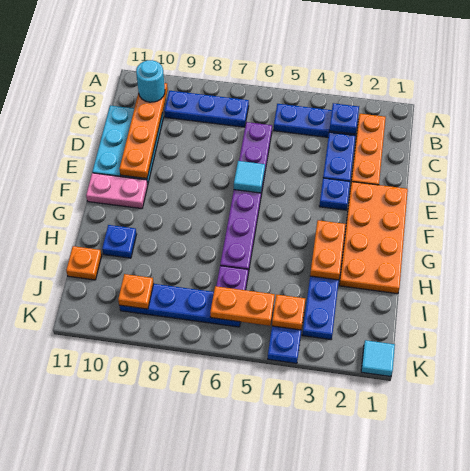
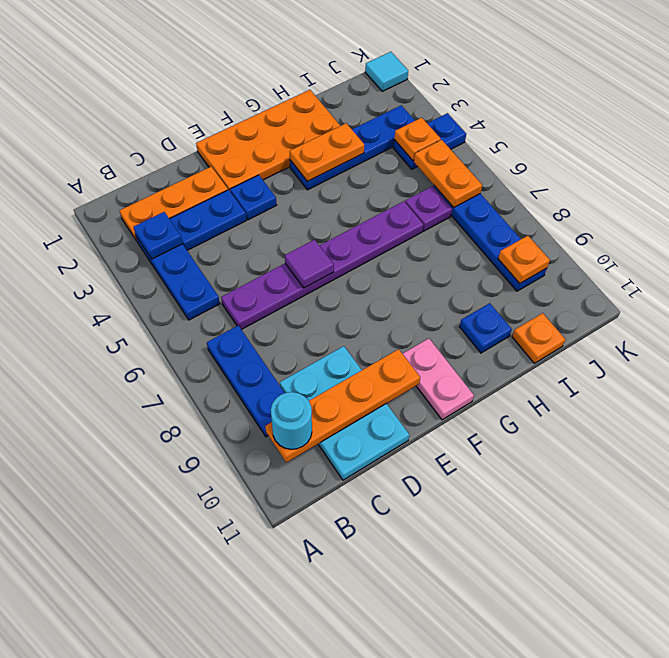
cyan 2x3 plate [92,105,163,185] -> cyan 2x3 plate turned to [280,346,409,480]
cyan 1x1 tile [234,161,265,193] -> purple 1x1 tile [285,240,334,288]

